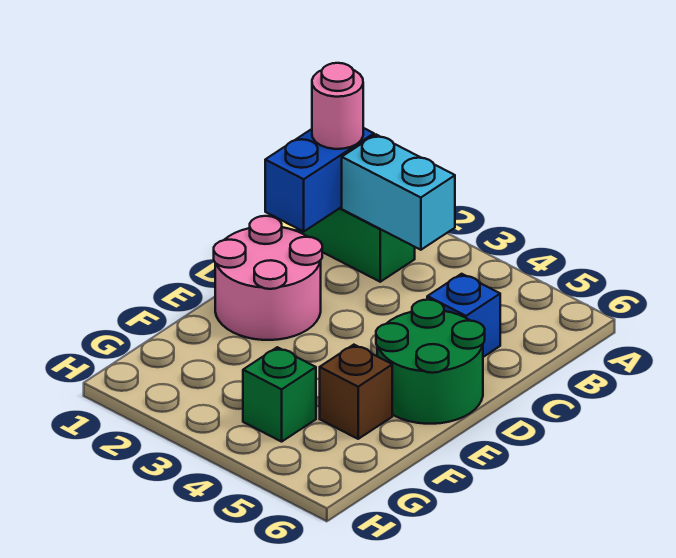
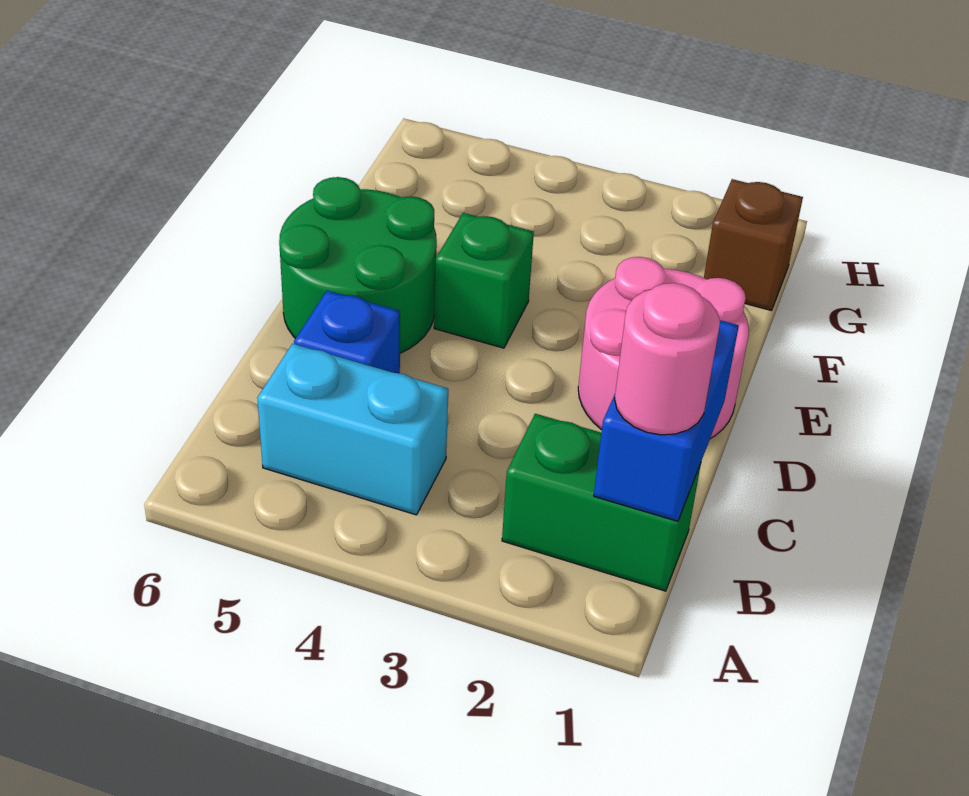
cyan 1x2 brick [342,135,455,250] -> cyan 1x2 brick moved to [257,344,448,515]
brown 1x1 brick [320,345,392,439] -> brown 1x1 brick moved to [704,179,803,311]
green 1x1 brick [243,347,316,442] -> green 1x1 brick moved to [434,213,534,348]

